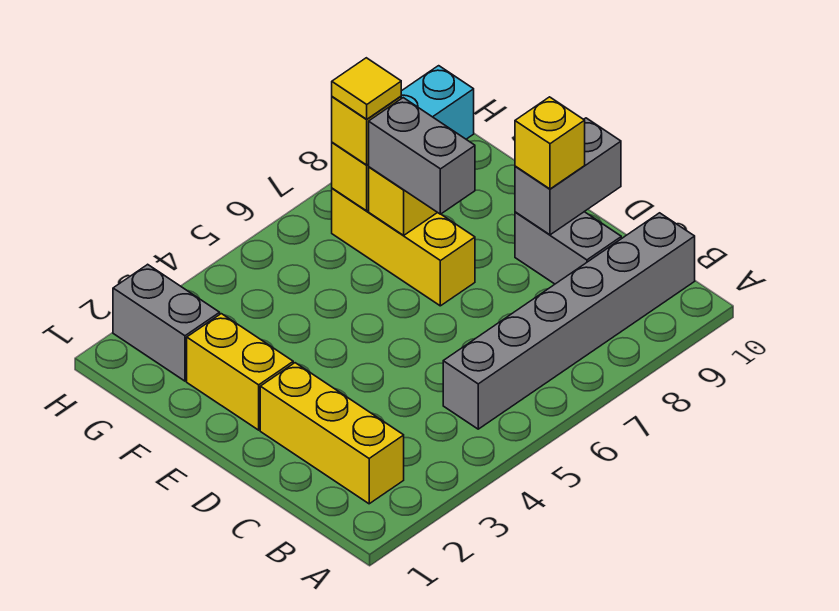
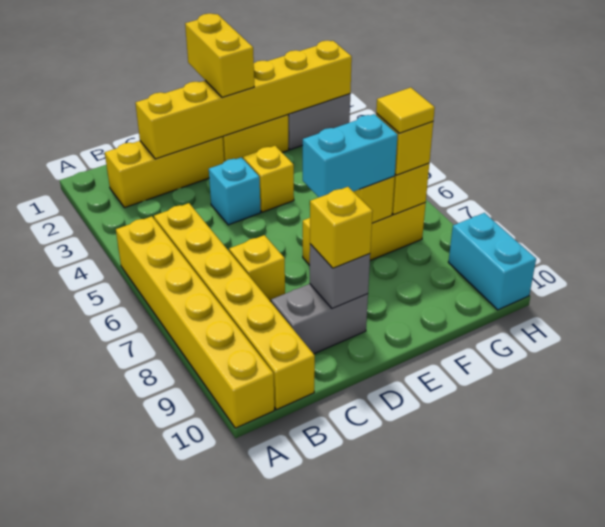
none -> yellow 1x6 brick [116,216,274,428]
grey 1x6 brick [443,213,695,429] -> yellow 1x6 brick [154,203,315,410]
none -> yellow 1x6 brick [135,40,352,159]
none -> yellow 1x1 brick [229,235,285,301]
none -> cyan 1x1 brick [209,157,261,225]
grey 1x2 brick [515,118,621,235] -> grey 1x1 brick [310,244,370,309]
none -> yellow 1x2 brick [185,13,254,98]
none -> yellow 1x1 brick [243,146,294,212]
grey 1x2 brick [369,98,475,214] -> cyan 1x2 brick [303,114,398,197]

